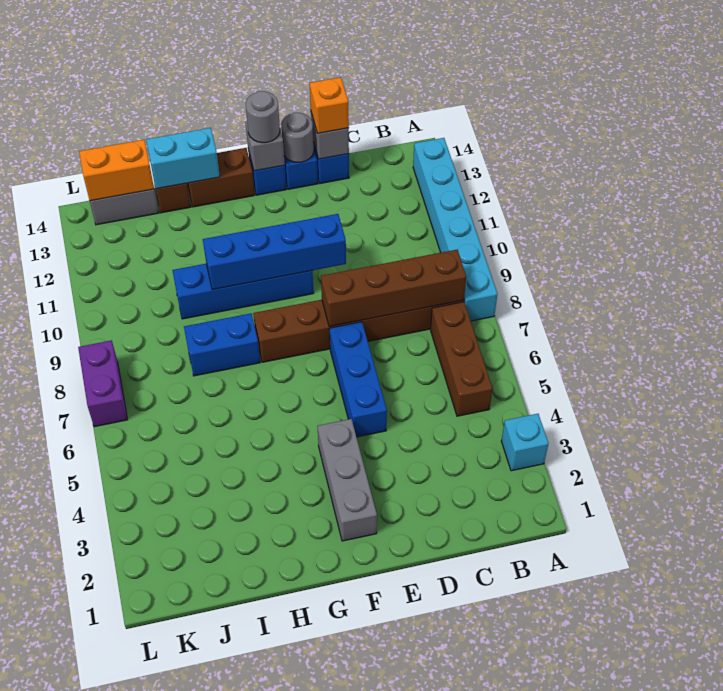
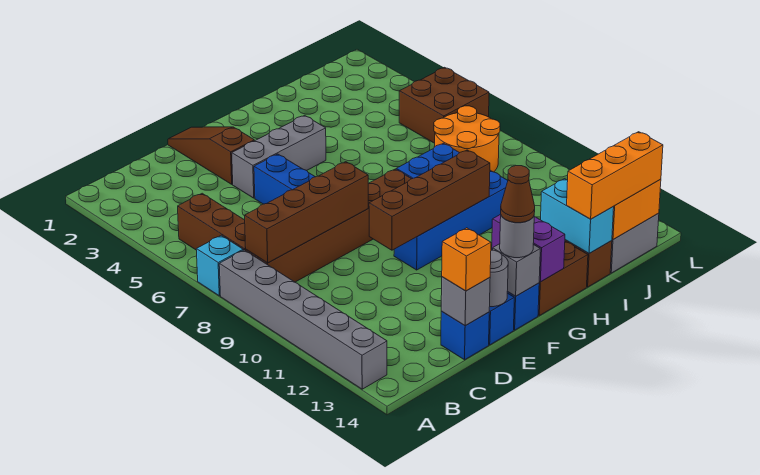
cyan 1x1 brick [501,414,549,471] -> cyan 1x1 brick moved to [196,235,243,296]
cyan 1x6 brick [413,138,497,321] -> grey 1x6 brick [219,250,387,389]
none -> brown 1x3 slope [168,127,254,184]
blue 1x4 brick [203,214,346,290] -> brown 1x4 brick [369,150,490,250]
grey 1x3 brick [318,419,377,541] -> grey 1x3 brick turned to [232,116,326,198]
none -> brown 1x1 cone [501,166,535,223]
cyan 1x2 brick [146,128,220,189] -> cyan 1x2 brick turned to [541,179,614,253]
none -> orange 1x3 brick [567,132,663,219]
none -> orange 2x2 round brick [434,106,500,172]
none -> brown 2x2 brick [399,67,489,143]
purple 1x2 brick [78,340,128,427] -> purple 1x2 brick moved to [492,214,565,282]

